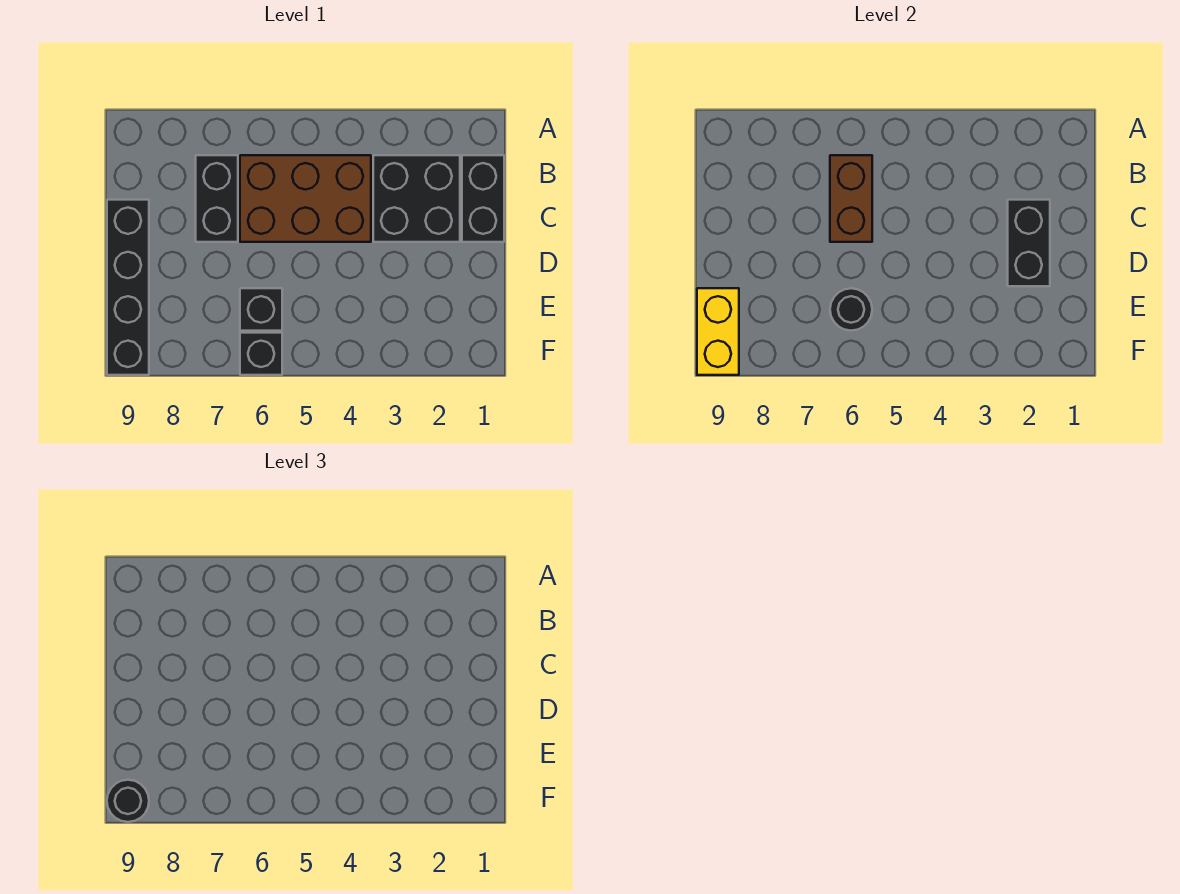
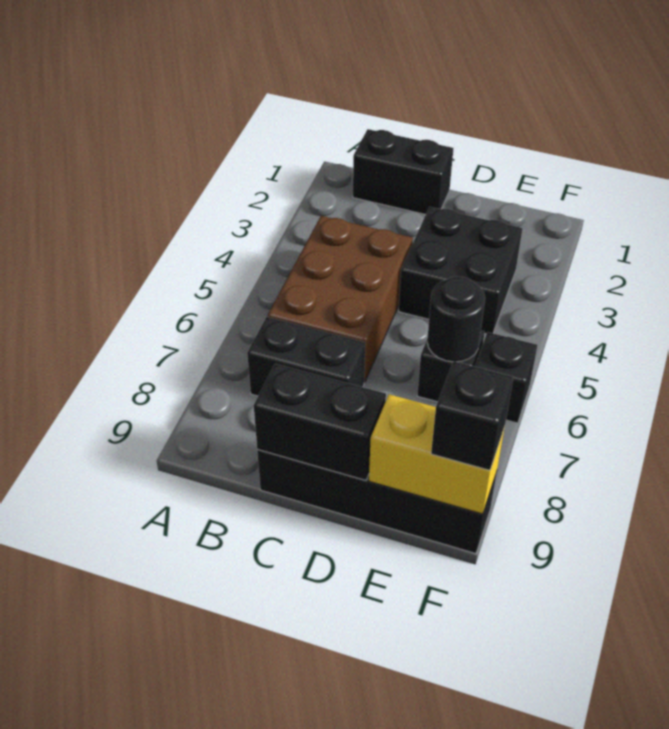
black 2x2 brick [373,155,460,242] -> black 2x2 brick moved to [399,207,523,334]
brown 1x2 brick [830,155,872,242] -> none
black 1x2 brick [1008,200,1050,286] -> black 1x2 brick moved to [254,364,386,480]
black 1x1 round brick [107,780,149,822] -> black 1x1 brick [431,361,513,470]

